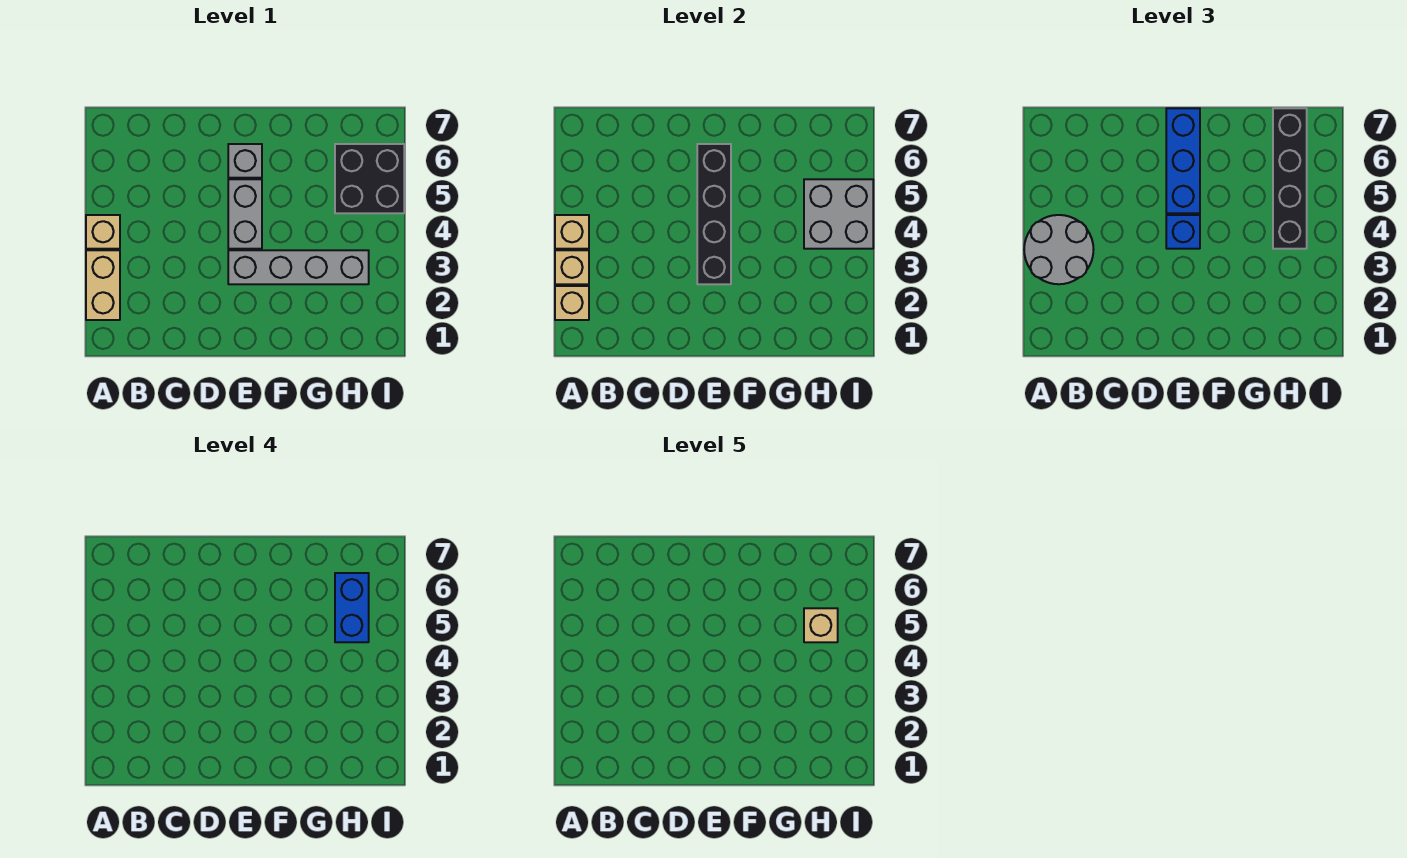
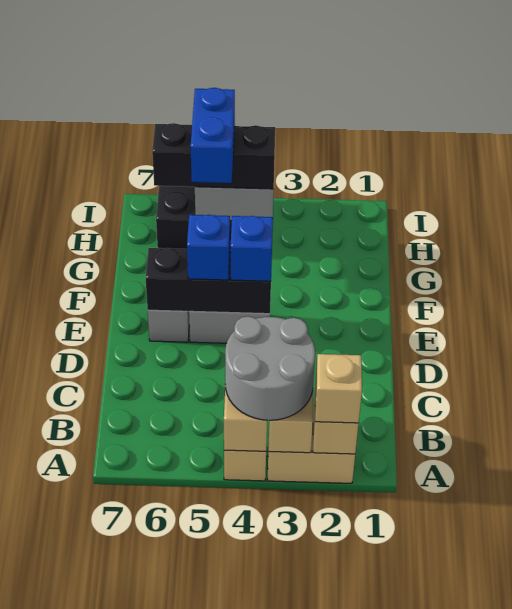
grey 1x4 brick [228,250,369,284] -> none
black 1x4 brick [697,144,731,284] -> black 1x3 brick [146,248,271,314]
blue 1x3 brick [1166,108,1200,213] -> blue 1x1 brick [187,215,230,280]
black 1x4 brick [1273,108,1307,249] -> black 1x3 brick [152,123,275,189]
blue 1x2 brick [335,573,369,642] -> blue 1x2 brick turned to [191,88,235,183]
tan 1x1 brick [804,608,838,642] -> tan 1x1 brick moved to [315,354,362,423]

